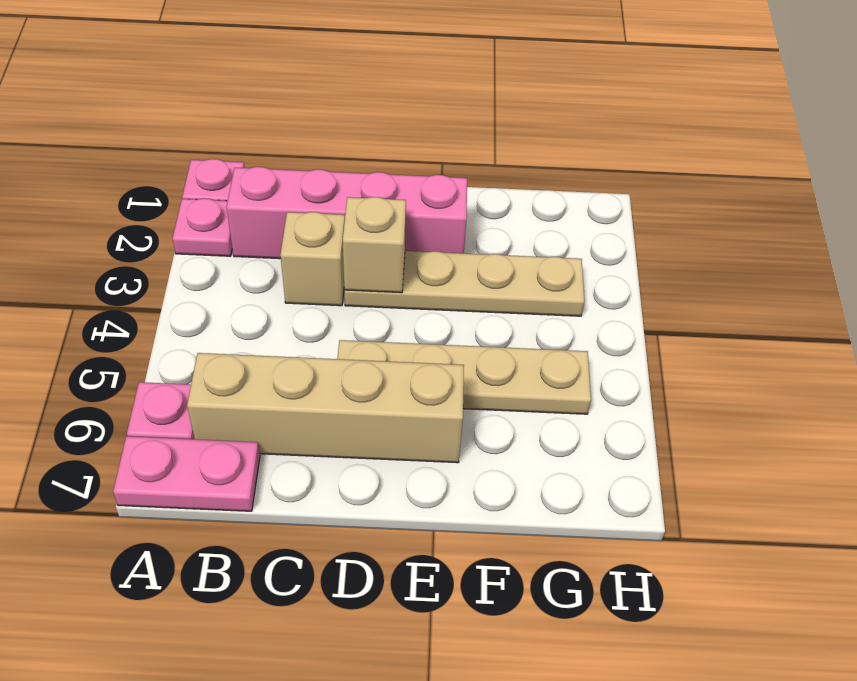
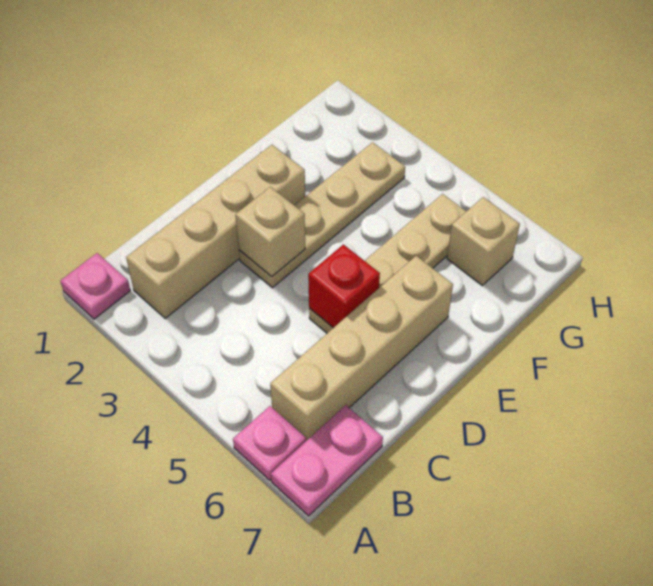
pink 1x1 plate [173,198,232,256] -> none
pink 1x4 brick [227,167,467,259] -> tan 1x4 brick [126,145,305,318]
tan 1x1 brick [280,212,345,306] -> tan 1x1 brick moved to [447,197,520,285]
none -> red 1x1 brick [308,245,380,328]

